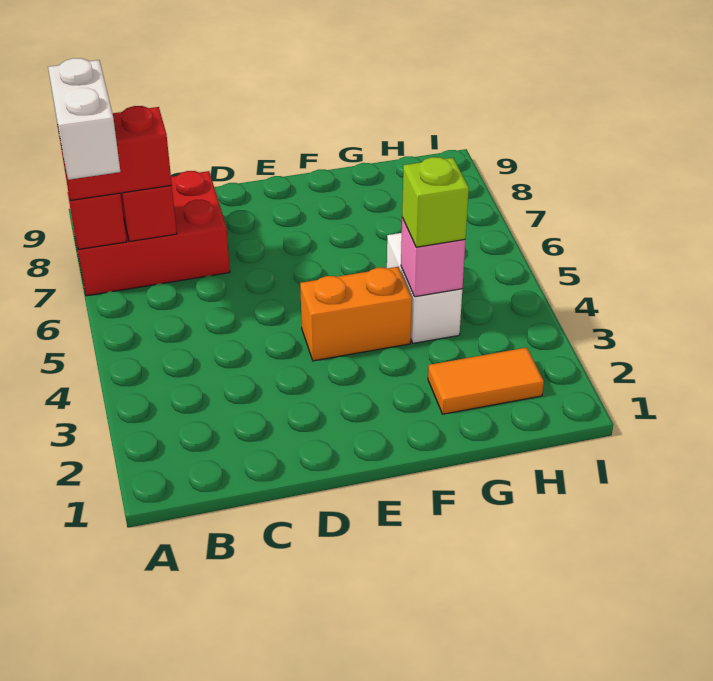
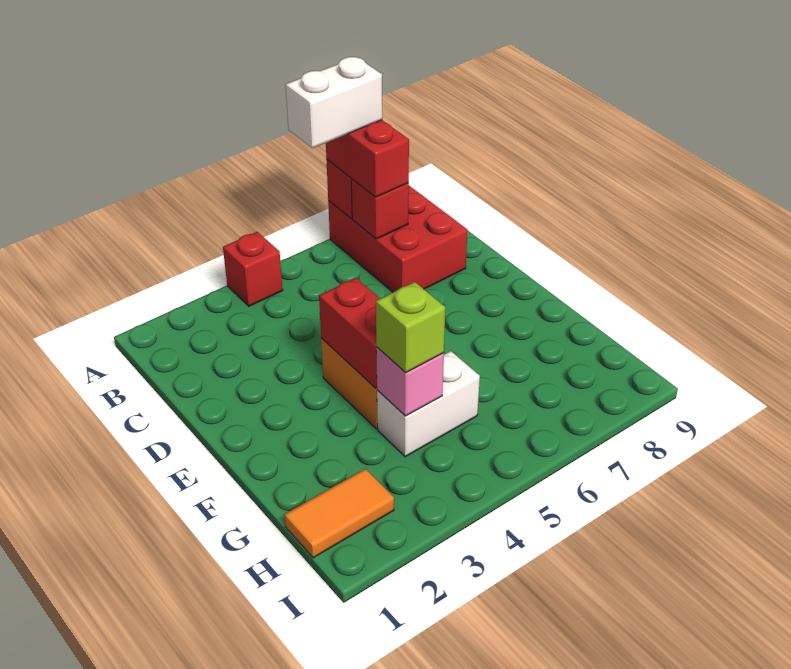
none -> red 1x1 brick [223,232,283,306]
none -> red 1x2 brick [319,278,380,388]
orange 1x2 tile [428,348,544,414] -> orange 1x2 tile turned to [284,469,394,558]

